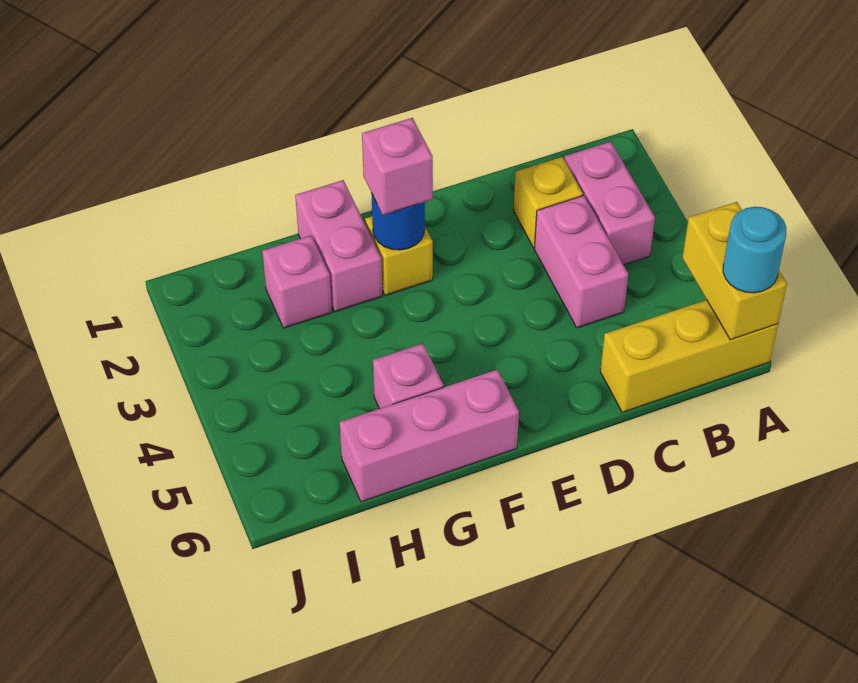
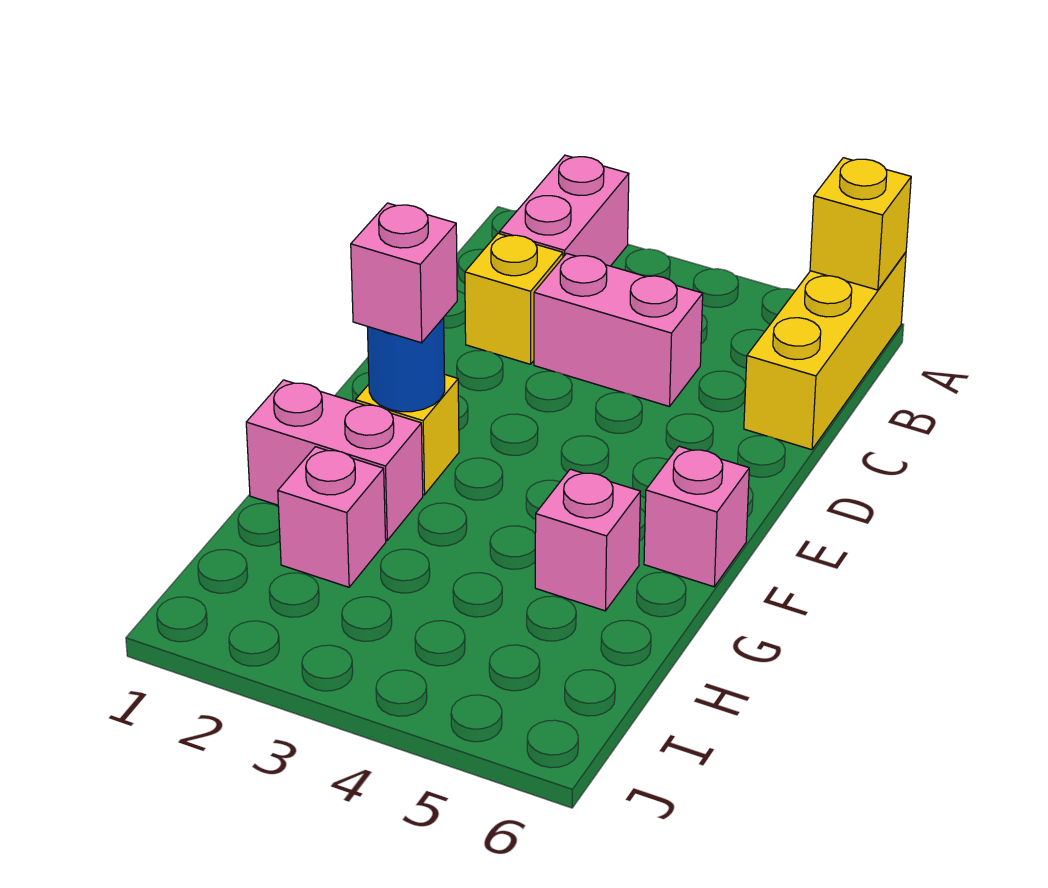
yellow 1x2 brick [682,202,787,340] -> yellow 1x1 brick [810,158,911,290]
cyan 1x1 round brick [723,207,786,293] -> none
pink 1x2 brick [564,142,655,265] -> pink 1x2 brick turned to [500,155,629,266]
pink 1x3 brick [339,370,519,502] -> pink 1x1 brick [644,446,749,587]

